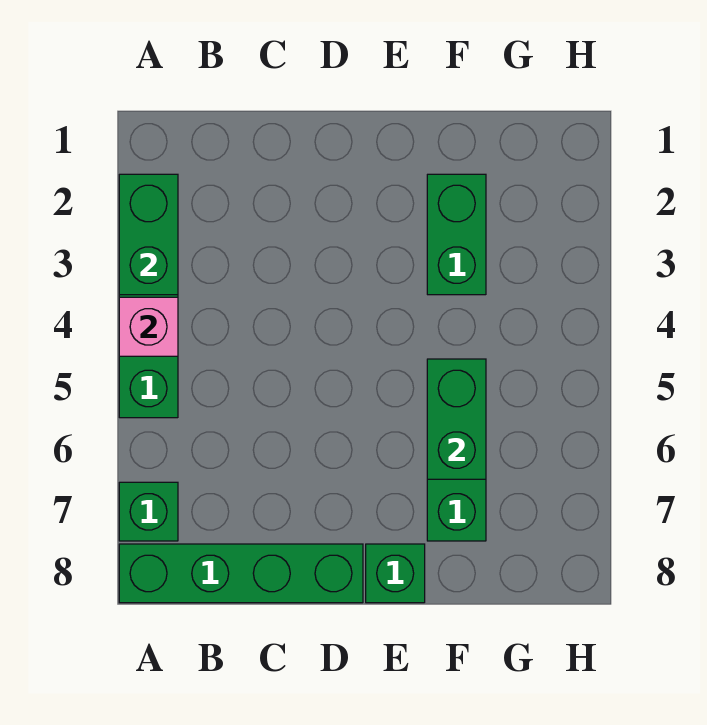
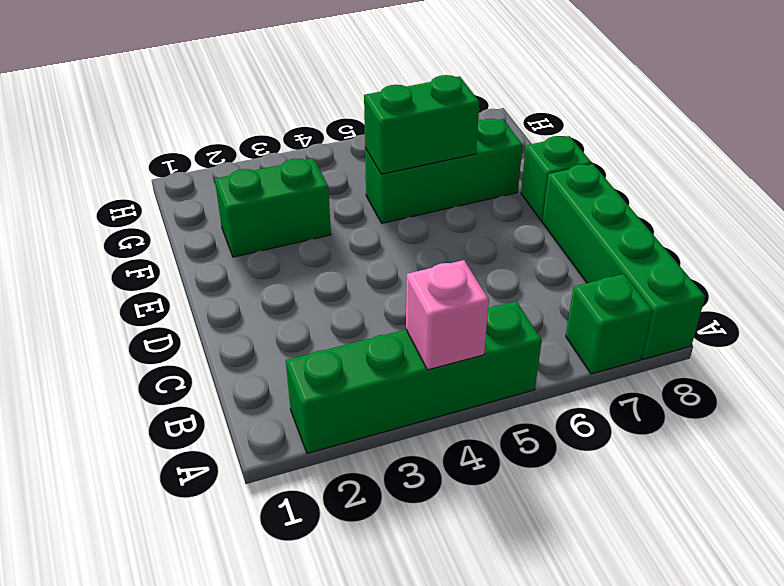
green 1x2 brick [119,174,178,295] -> none

